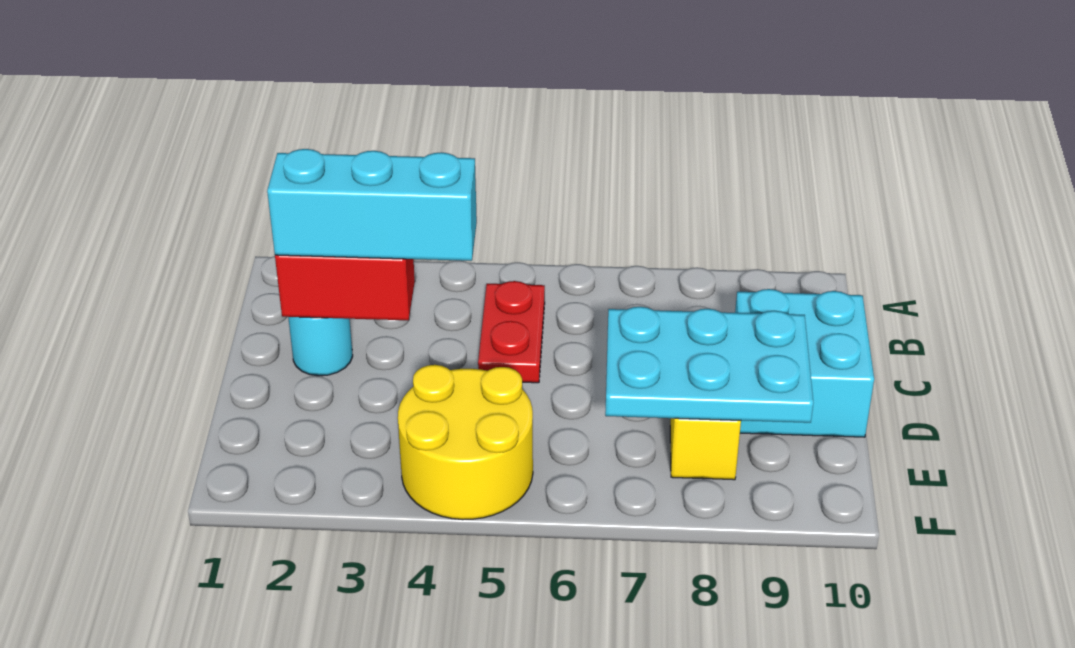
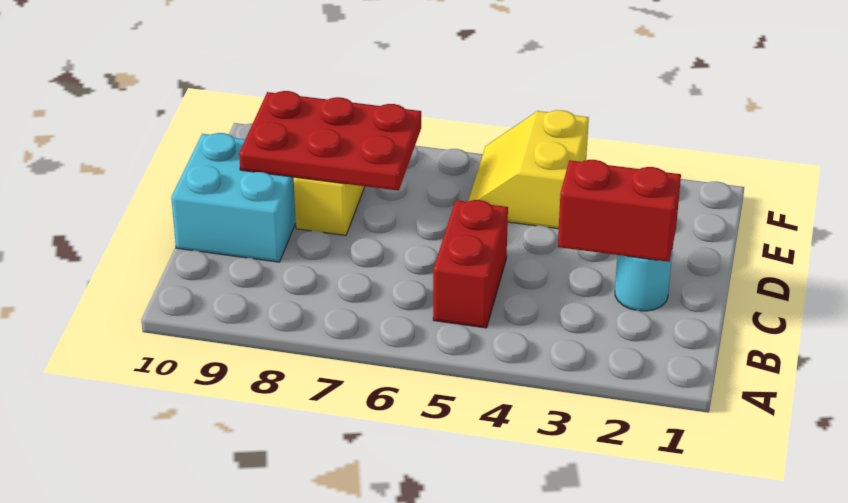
red 1x2 plate [478,281,545,383] -> red 1x2 brick [433,200,508,328]
cyan 1x3 brick [267,149,477,261] -> none
cyan 2x3 plate [605,307,813,423] -> red 2x3 plate [239,91,421,191]
yellow 2x2 round brick [398,365,533,520] -> yellow 2x2 slope [468,110,589,229]

